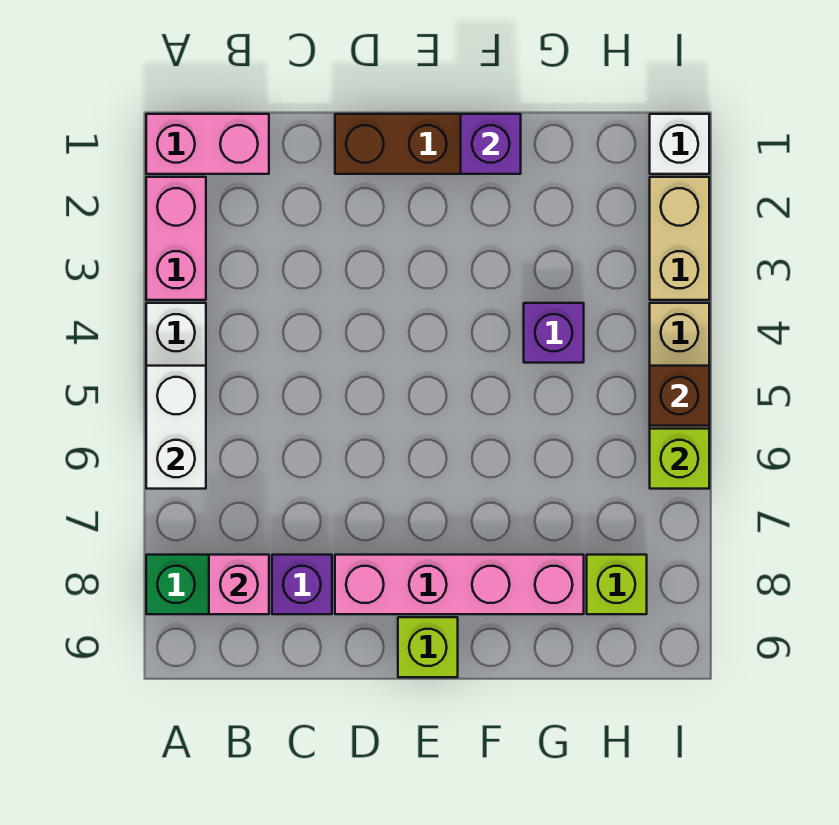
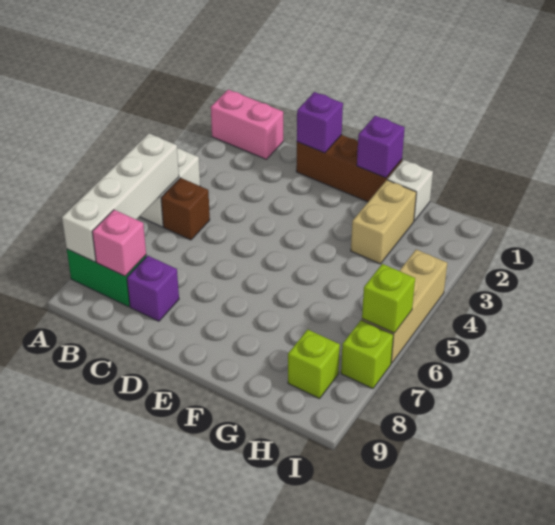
pink 1x2 brick [146,177,206,300] -> none
white 1x2 brick [146,366,206,489] -> white 1x4 brick [62,133,179,262]
pink 1x4 brick [335,555,584,614] -> none
lime 1x1 brick [398,617,458,677] -> lime 1x1 brick moved to [341,320,393,389]
purple 1x1 brick [524,303,584,363] -> purple 1x1 brick moved to [297,92,343,153]
white 1x1 brick [650,114,709,174] -> white 1x1 brick moved to [387,160,433,221]
tan 1x2 brick [650,177,709,300] -> tan 1x2 brick moved to [351,180,416,264]
brown 1x1 brick [650,366,709,426] -> brown 1x1 brick moved to [161,178,210,240]

